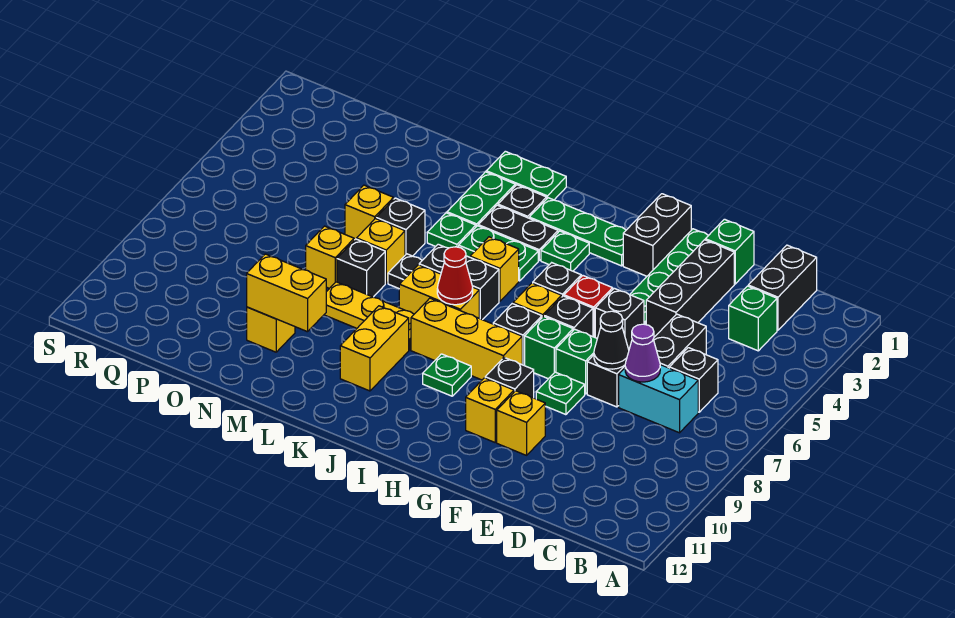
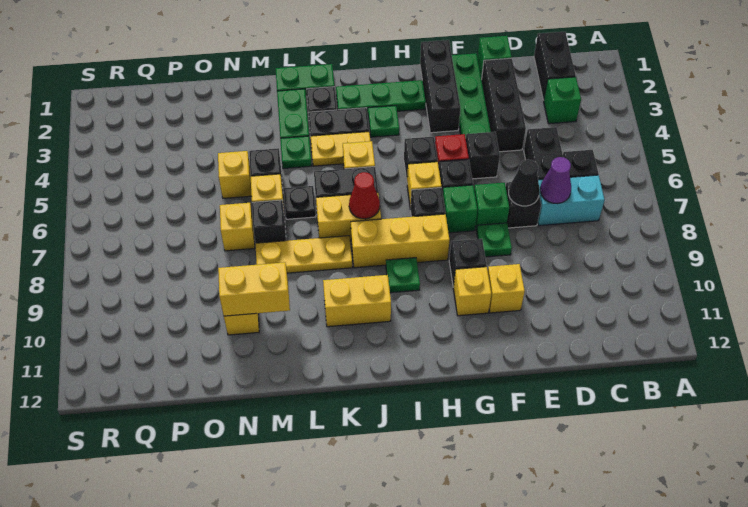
black 1x2 brick [623,194,691,276] -> black 1x3 brick [420,40,460,133]
green 1x2 plate [459,226,538,281] -> yellow 1x2 plate [311,132,370,166]
yellow 1x2 brick [340,306,409,391] -> yellow 1x2 brick turned to [323,275,391,327]

